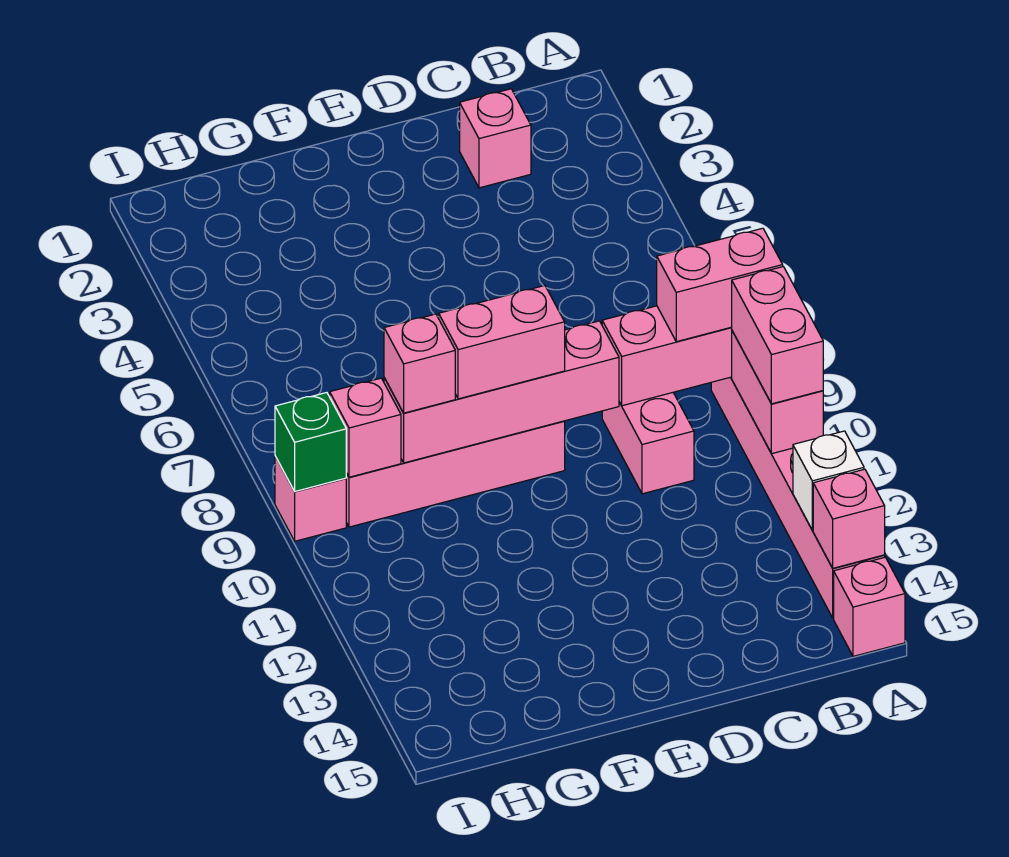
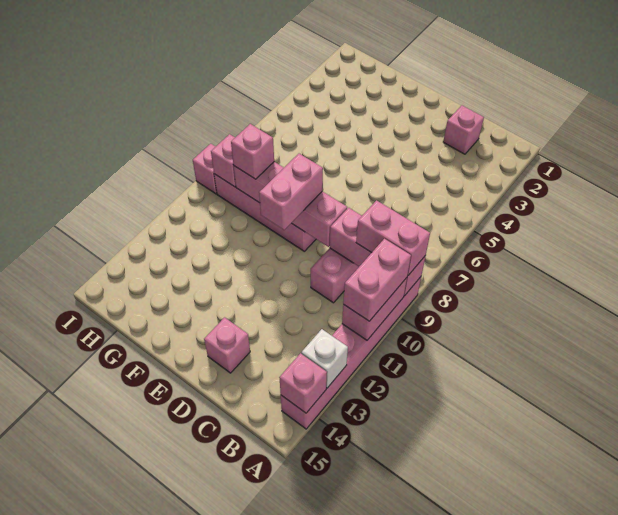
pink 1x1 brick [834,557,905,656] -> pink 1x1 brick moved to [204,317,250,373]
pink 1x2 brick [439,286,565,399] -> pink 1x2 brick turned to [259,154,323,230]
green 1x1 brick [275,393,346,491] -> none

